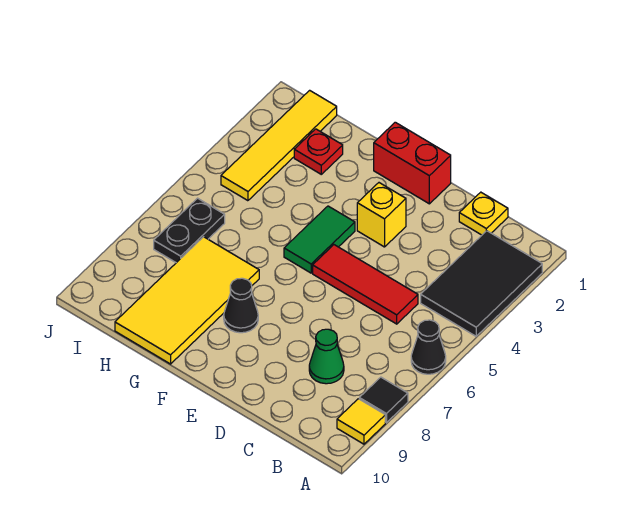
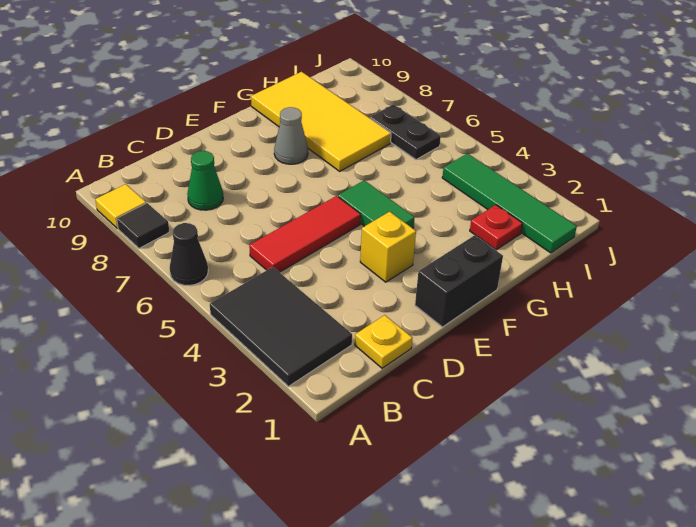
red 1x2 brick [374,122,451,204] -> black 1x2 brick [415,235,503,327]
black 1x1 cone [224,278,258,333] -> grey 1x1 cone [274,107,308,164]
yellow 1x4 tile [221,90,337,201] -> green 1x4 tile [442,153,577,253]

